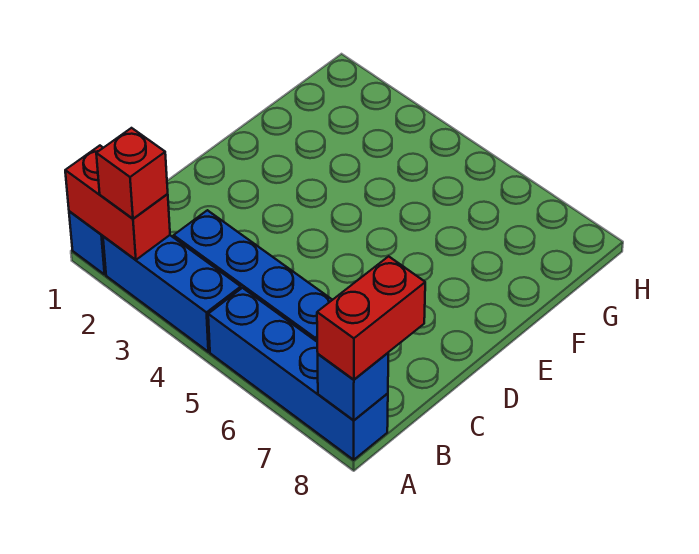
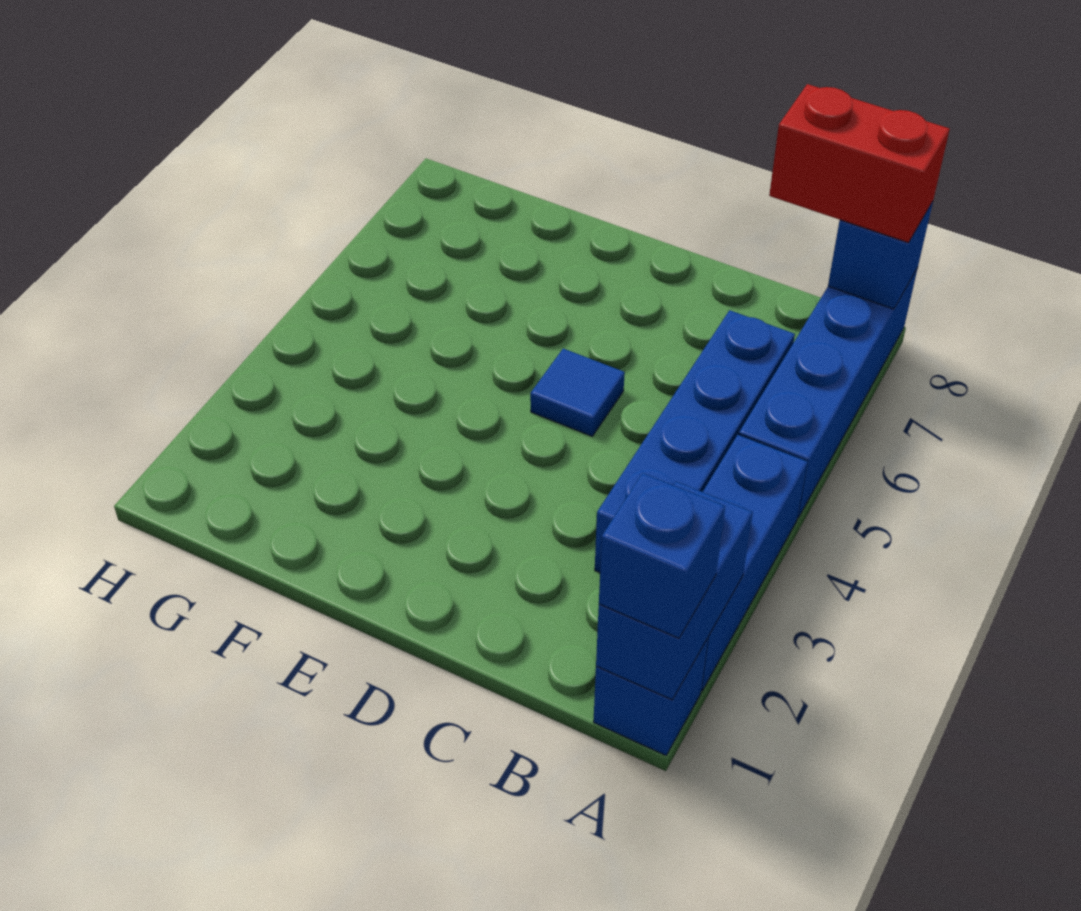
red 1x2 brick [65,146,170,260] -> blue 1x2 brick [596,482,753,700]
none -> blue 1x1 brick [599,473,725,638]
red 1x1 brick [96,128,168,219] -> none
none -> blue 1x1 tile [530,349,625,436]

